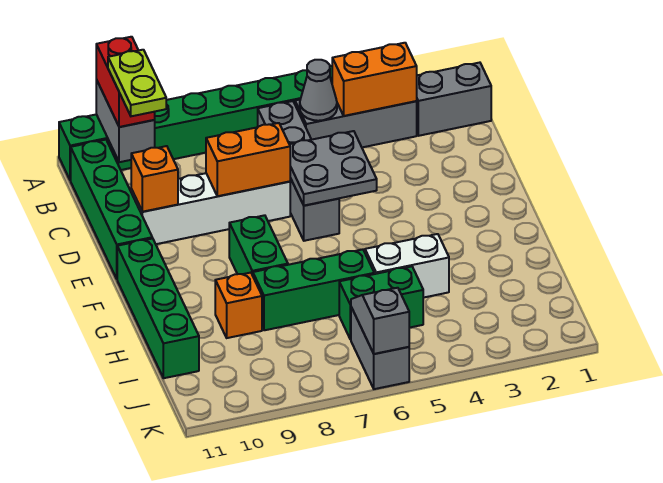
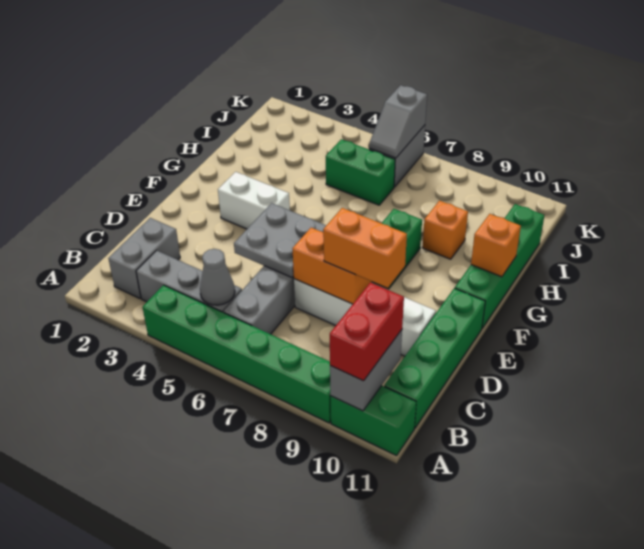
grey 1x2 brick [417,63,491,136] -> grey 1x2 brick turned to [108,218,180,299]
orange 1x2 brick [332,43,417,116] -> orange 1x2 brick moved to [323,208,407,288]
lime 1x2 plate [108,50,166,116] -> none
orange 1x1 brick [131,146,178,212] -> orange 1x1 brick moved to [471,214,521,277]
white 1x2 brick [365,234,449,298] -> white 1x2 brick moved to [218,172,290,229]
green 1x3 brick [253,249,374,330] -> none

